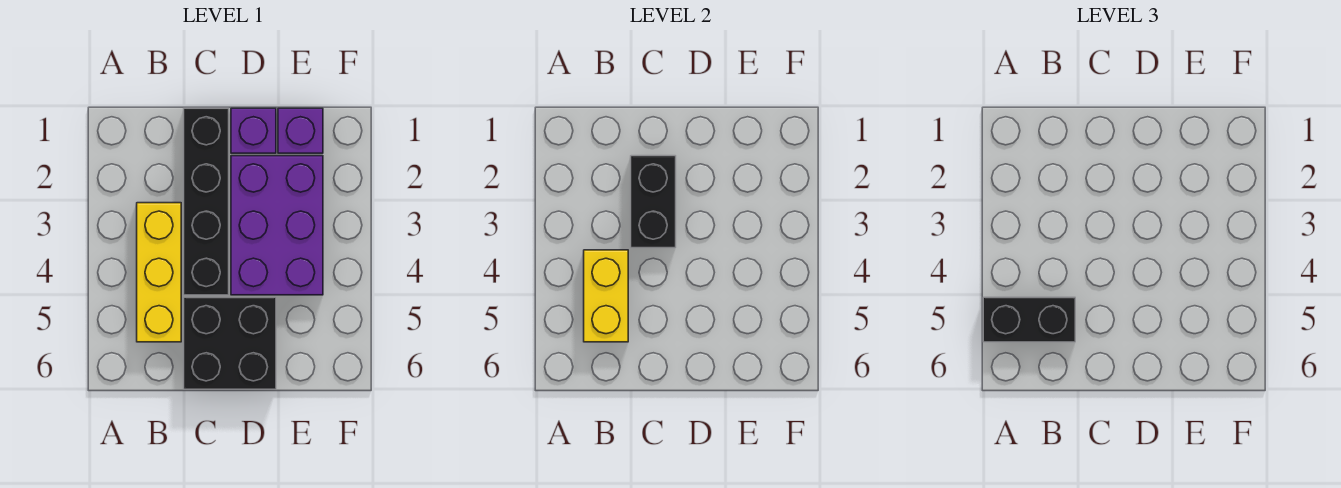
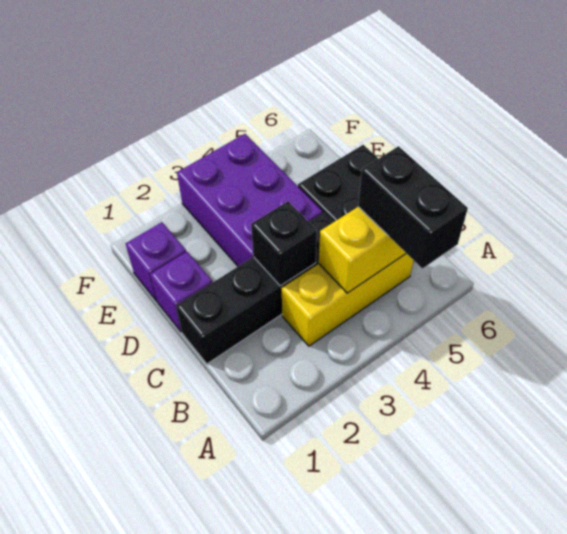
black 1x2 brick [631,156,676,248] -> black 1x1 brick [251,201,317,286]
purple 2x3 brick [231,156,323,295] -> purple 2x3 brick turned to [177,134,323,266]

